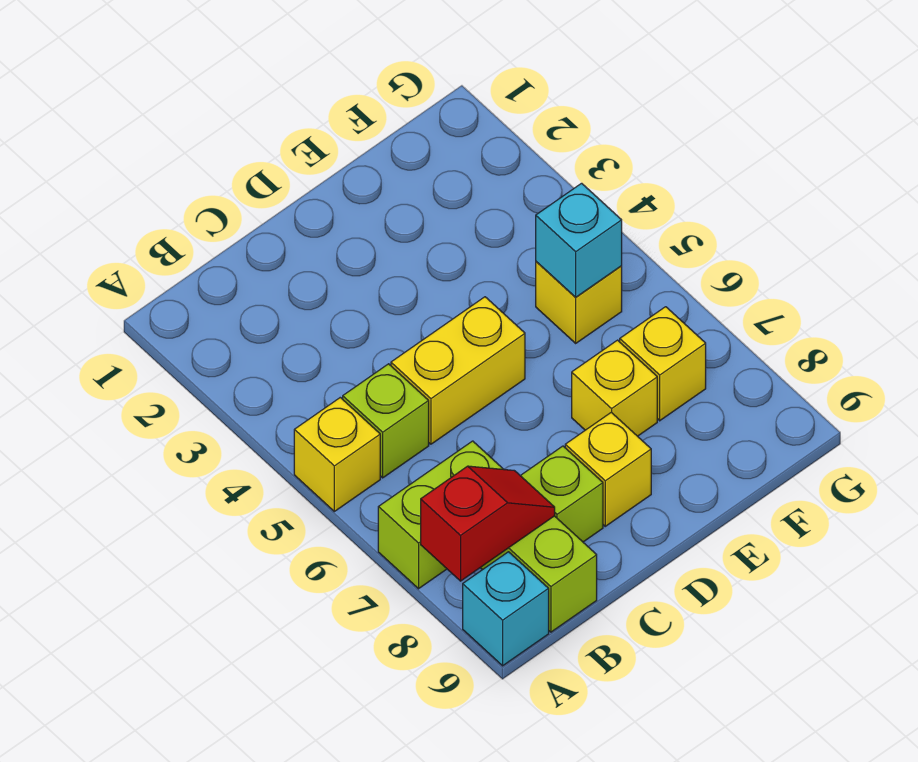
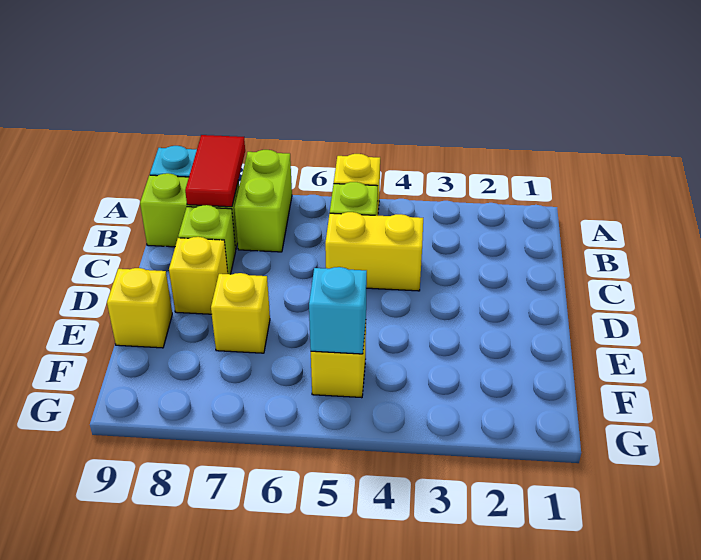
red 1x2 slope [421,466,555,581] -> red 1x2 tile [185,135,245,207]
yellow 1x2 brick [391,297,525,444] -> yellow 1x2 brick turned to [325,212,423,291]
yellow 1x1 brick [620,307,706,421] -> yellow 1x1 brick moved to [107,268,172,348]

